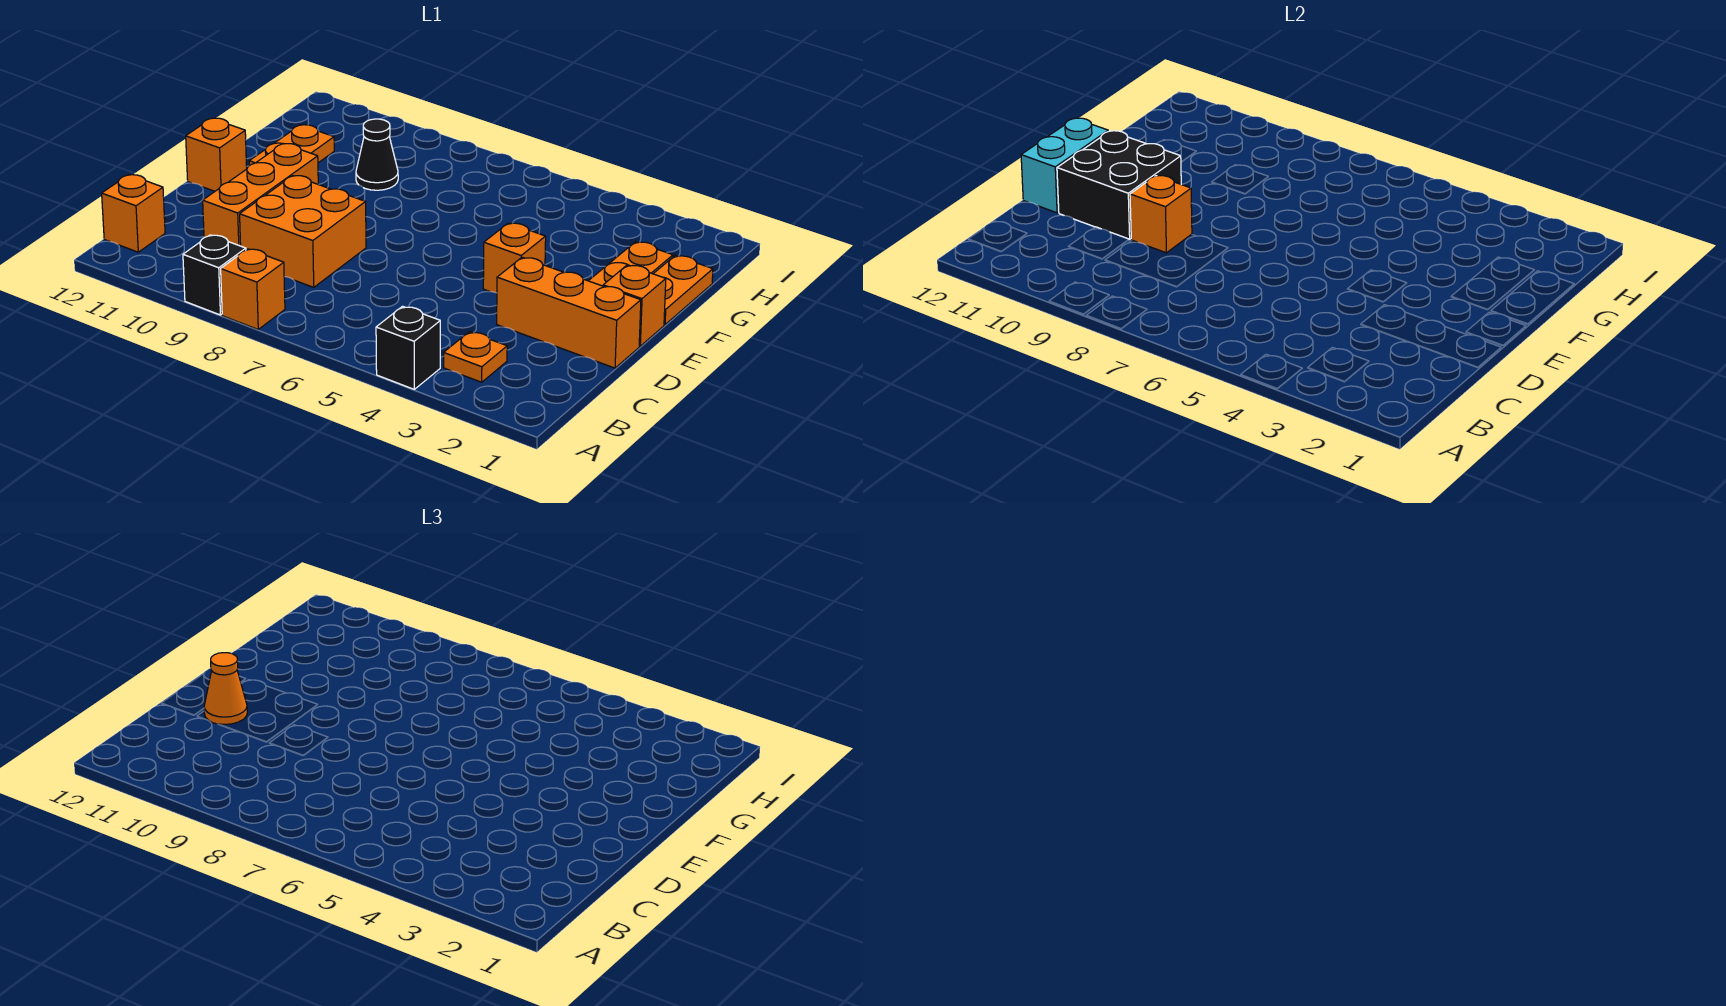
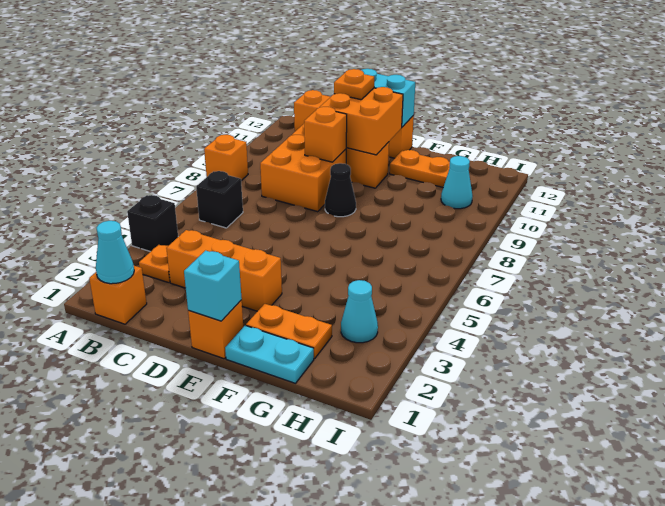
black 1x1 brick [183,235,246,315] -> black 1x1 brick moved to [196,171,243,228]
none -> cyan 1x1 cone [96,221,134,284]
orange 1x3 brick [497,257,641,368] -> orange 1x3 brick turned to [166,230,282,311]
black 2x2 brick [1057,131,1181,240] -> orange 2x2 brick [320,87,403,155]
orange 1x1 cone [204,653,247,724] -> orange 1x1 plate [334,69,374,100]
none -> cyan 1x1 brick [184,250,242,321]
orange 1x1 brick [483,223,546,293] -> orange 1x1 brick moved to [89,266,147,324]
orange 1x2 plate [654,256,713,325] -> cyan 1x2 plate [225,326,314,383]
black 1x1 cone [356,119,398,190] -> black 1x1 cone moved to [325,163,356,217]
none -> cyan 1x1 cone [341,280,378,343]
none -> cyan 1x1 cone [441,156,472,209]

